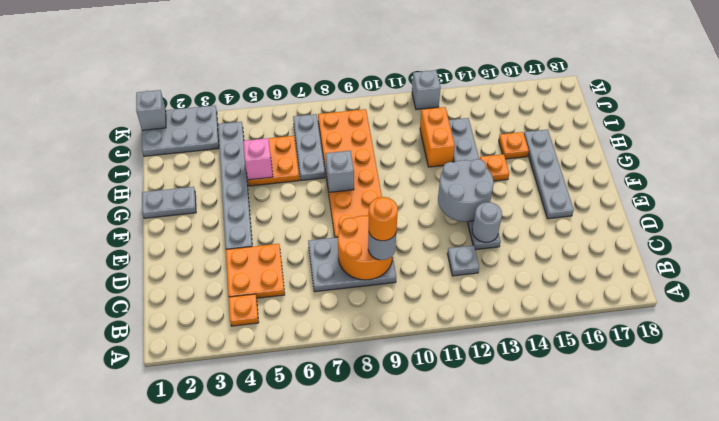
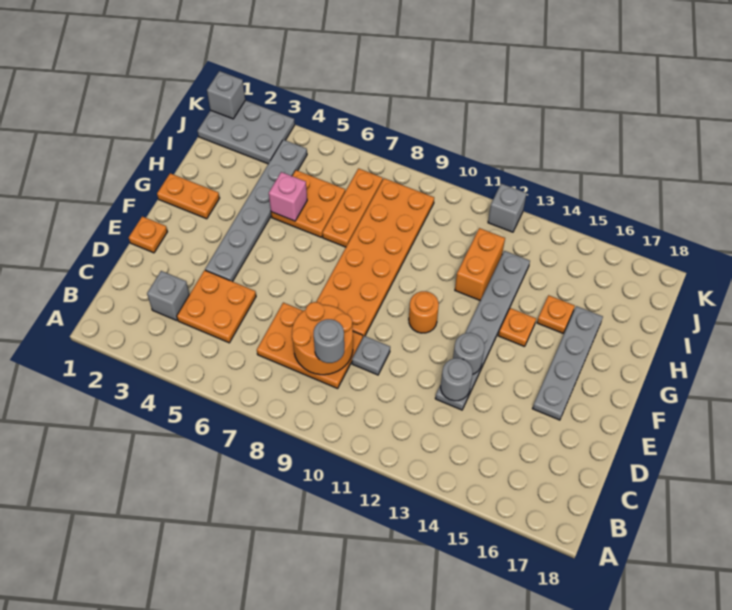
orange 1x1 plate [229,294,259,326] -> orange 1x1 plate moved to [129,216,167,253]
grey 2x3 plate [308,237,396,292] -> orange 2x3 plate [257,303,363,388]
orange 1x1 round brick [369,197,398,241] -> orange 1x1 round brick moved to [409,291,439,333]
grey 1x1 plate [447,245,479,276] -> grey 1x1 plate moved to [352,336,390,375]
grey 2x2 round brick [438,159,494,222] -> grey 1x1 round brick [453,333,485,374]
grey 1x2 plate [142,187,196,218] -> orange 1x2 plate [157,173,220,219]
grey 1x1 brick [325,151,354,192] -> grey 1x1 brick moved to [147,271,189,321]
grey 1x3 plate [293,114,325,181] -> orange 1x3 plate [322,168,383,247]

